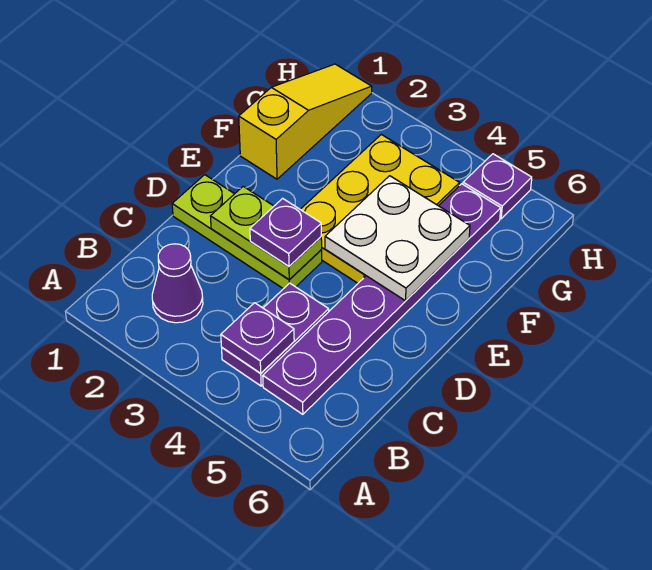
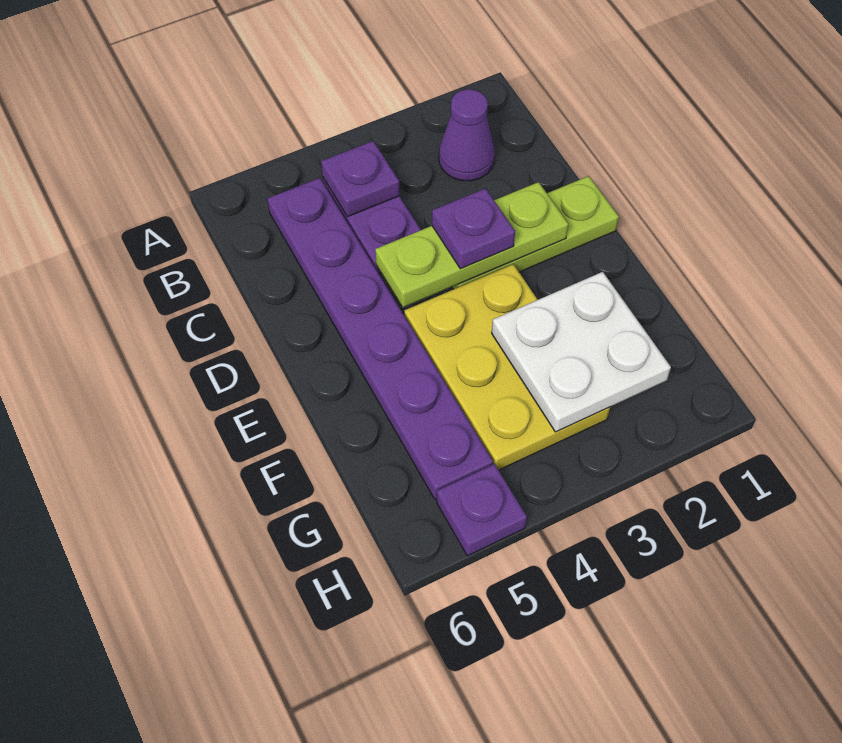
lime 1x2 plate [210,186,322,280] -> lime 1x3 plate [375,182,568,307]
white 2x2 plate [325,176,470,301] -> white 2x2 plate moved to [492,272,671,432]
yellow 1x3 slope [239,64,372,179] -> none

